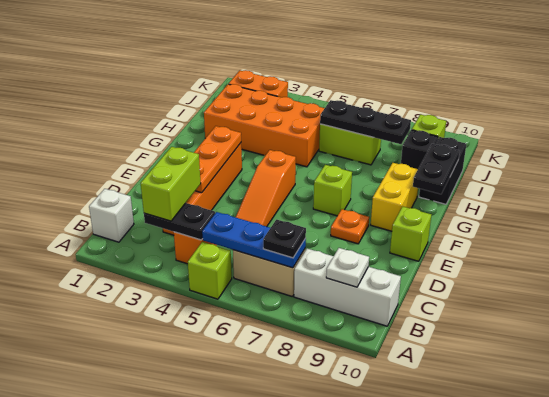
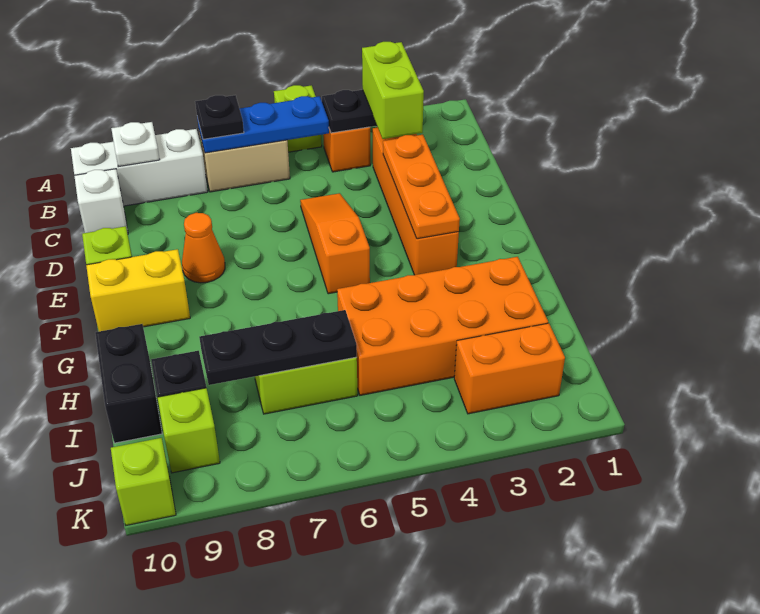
white 1x1 brick [89,189,134,242] -> white 1x1 brick moved to [74,169,128,234]
orange 1x1 plate [331,209,369,244] -> orange 1x1 cone [182,213,225,283]
lime 1x1 brick [313,165,352,216] -> lime 1x1 brick moved to [111,438,176,525]
yellow 1x2 brick [371,163,418,231] -> yellow 1x2 brick turned to [86,249,190,331]
black 1x2 plate [413,144,460,194] -> none

